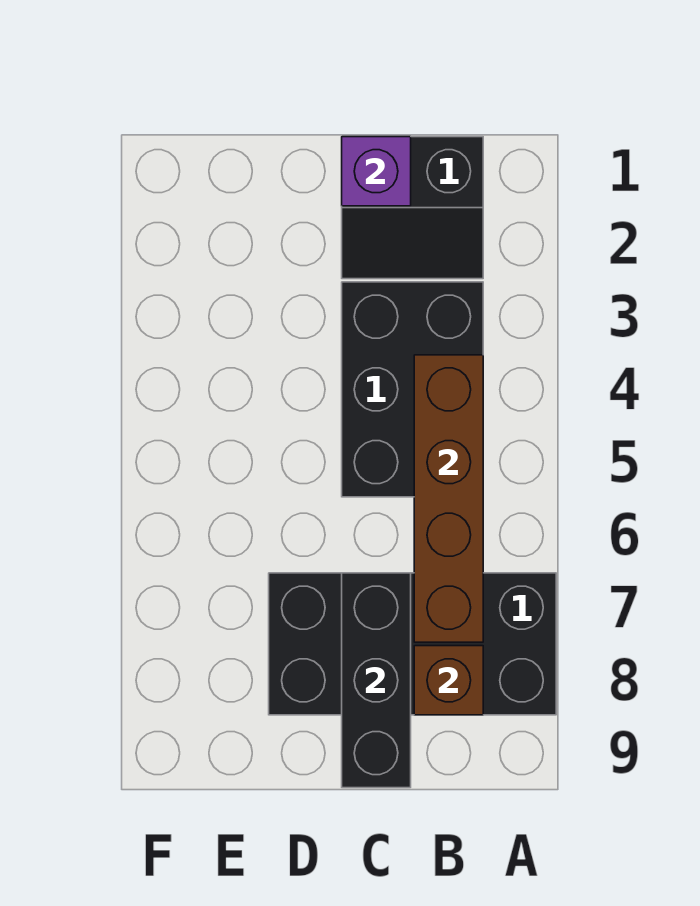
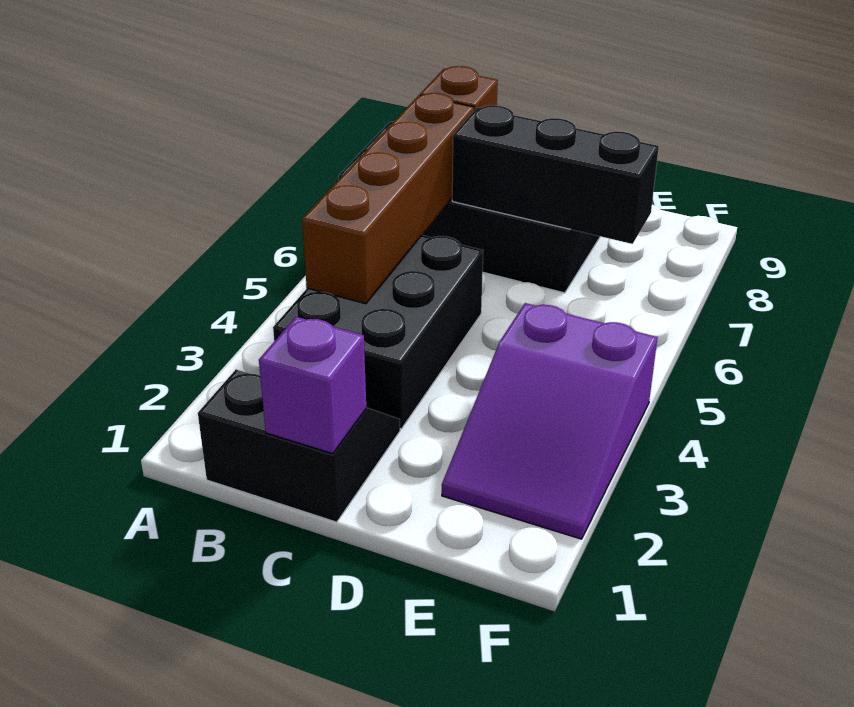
black 1x3 brick [342,573,411,788] -> black 1x3 brick turned to [452,105,659,244]
none -> purple 2x3 slope [442,303,658,539]

